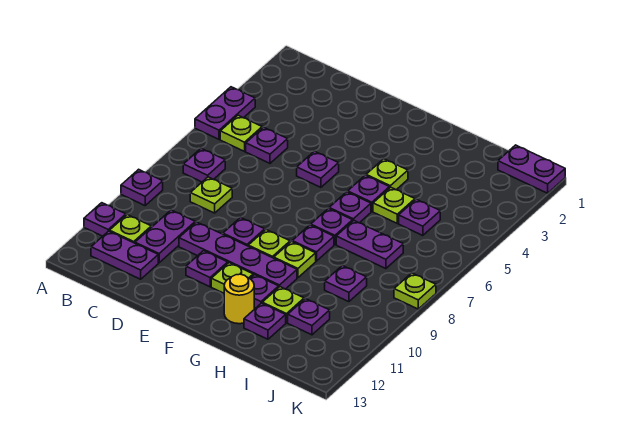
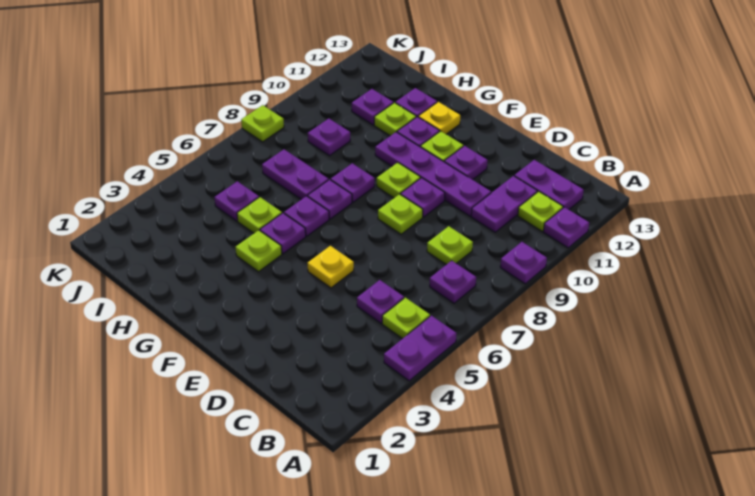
purple 1x1 plate [297,151,339,187] -> yellow 1x1 plate [308,246,354,288]
lime 1x1 plate [274,241,316,278] -> lime 1x1 plate moved to [378,194,423,234]
yellow 1x1 round brick [224,274,254,324] -> yellow 1x1 plate [418,102,460,134]
purple 1x2 plate [498,145,565,193] -> none

